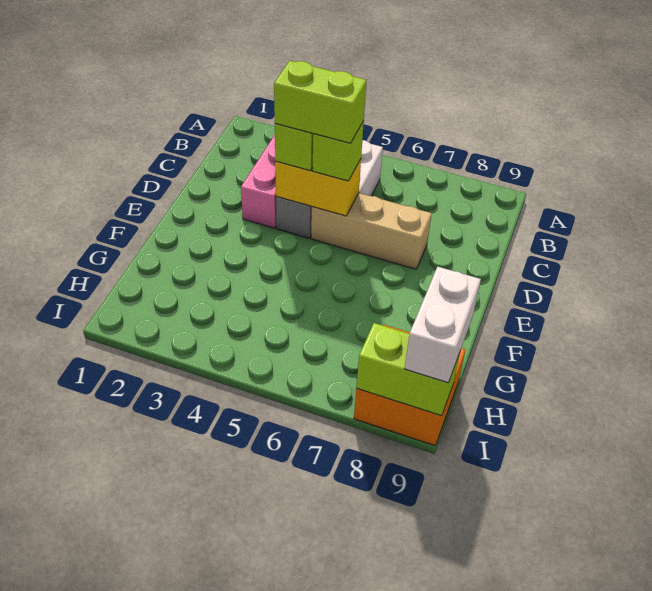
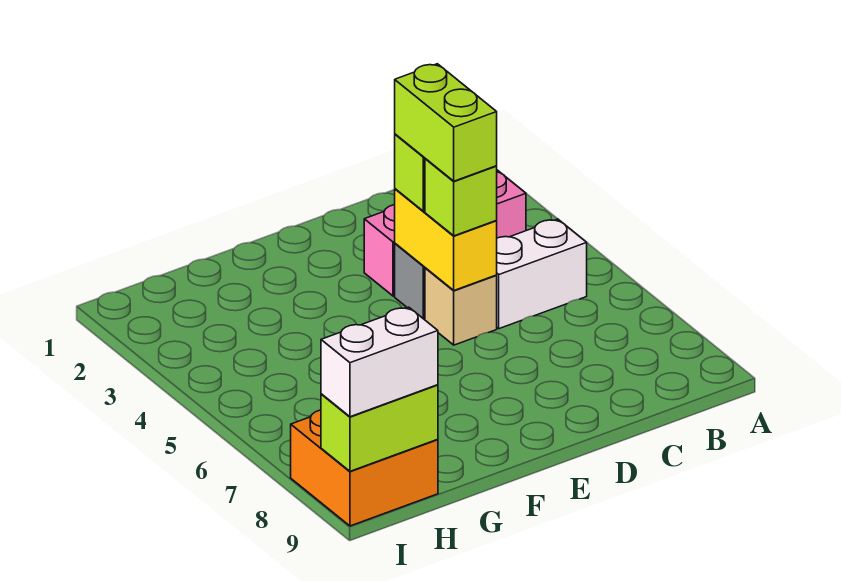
tan 1x3 brick [311,193,432,269] -> tan 1x1 brick [425,268,497,345]
lime 1x2 brick [356,323,460,416] -> lime 1x2 brick turned to [321,385,438,471]

